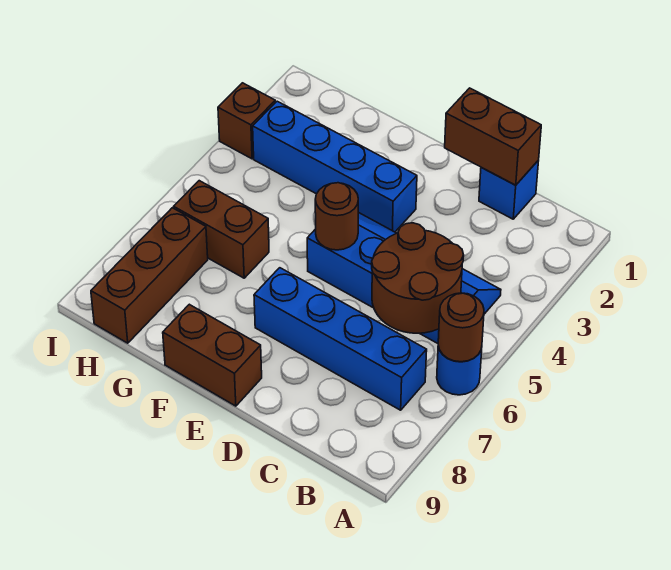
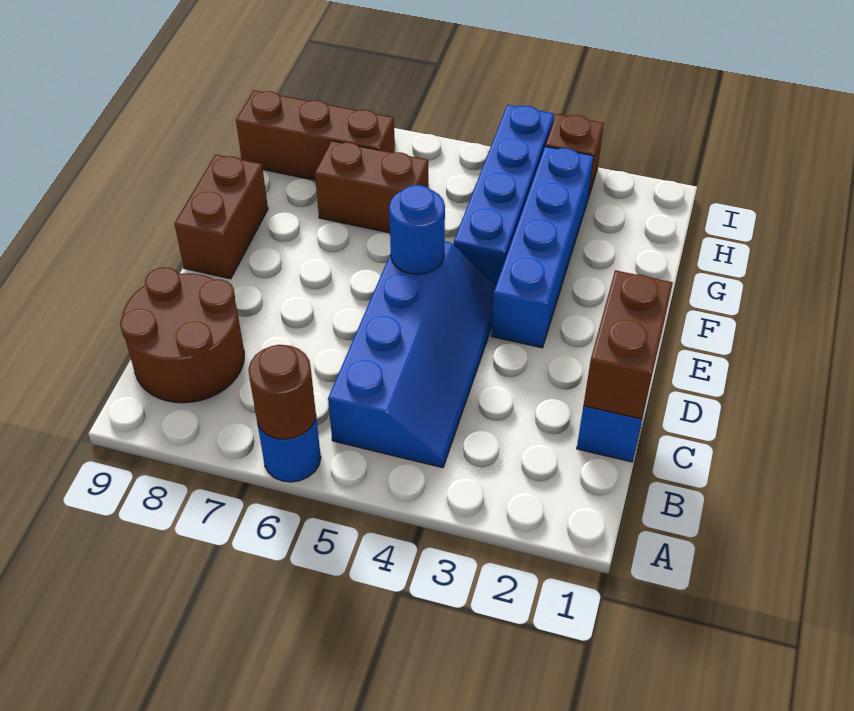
brown 2x2 round brick [372,223,464,333] -> brown 2x2 round brick moved to [120,267,244,403]
blue 1x4 brick [254,268,427,410] -> blue 1x4 brick moved to [454,105,554,285]
brown 1x1 round brick [315,183,358,250] -> blue 1x1 round brick [389,185,445,274]
brown 1x2 brick [174,181,269,278] -> brown 1x2 brick turned to [315,141,428,233]

